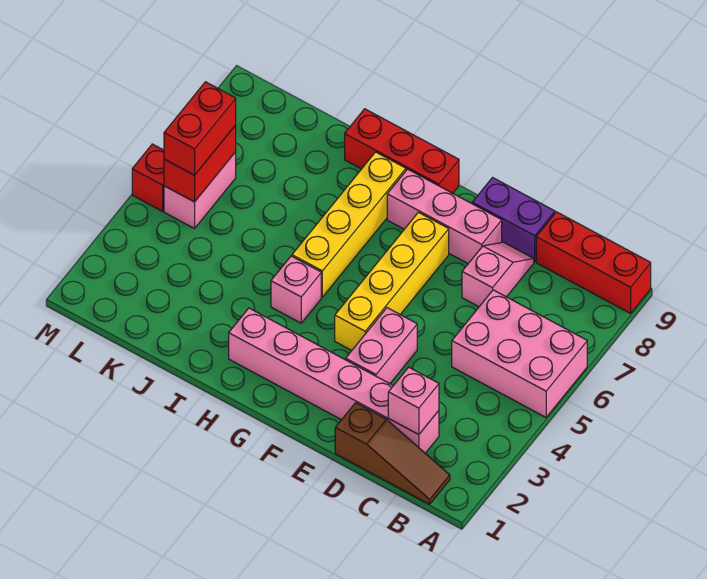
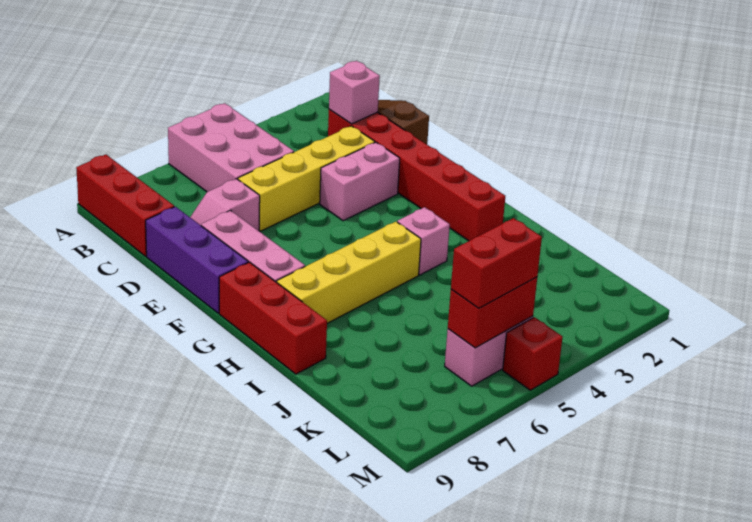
pink 1x6 brick [229,308,439,453] -> red 1x6 brick [328,109,505,241]
purple 1x2 brick [472,178,555,262] -> purple 1x3 brick [146,207,248,313]
yellow 1x4 brick [335,212,449,350] -> yellow 1x4 brick moved to [238,126,375,231]

